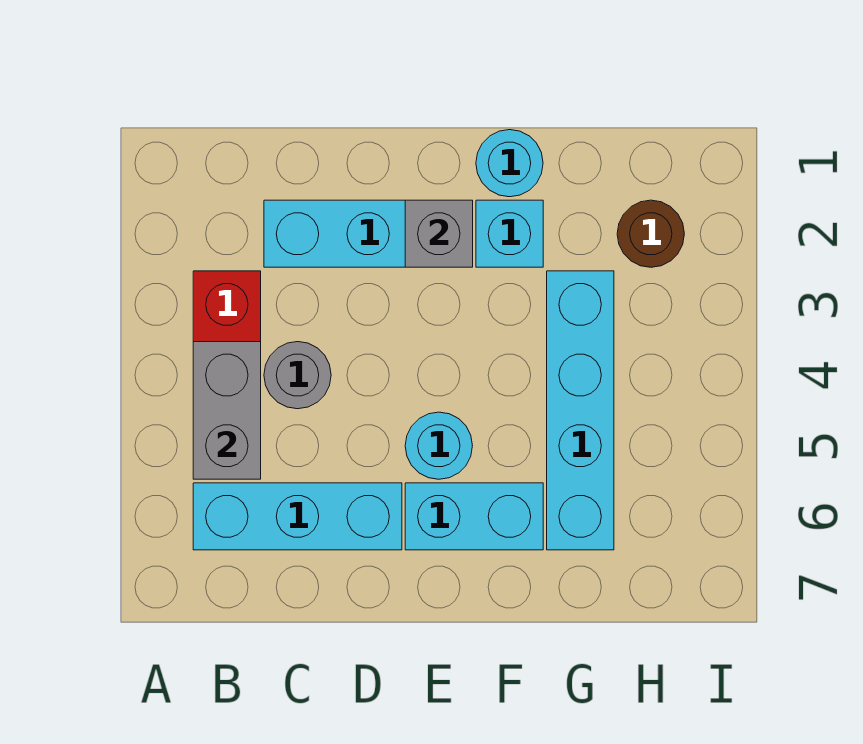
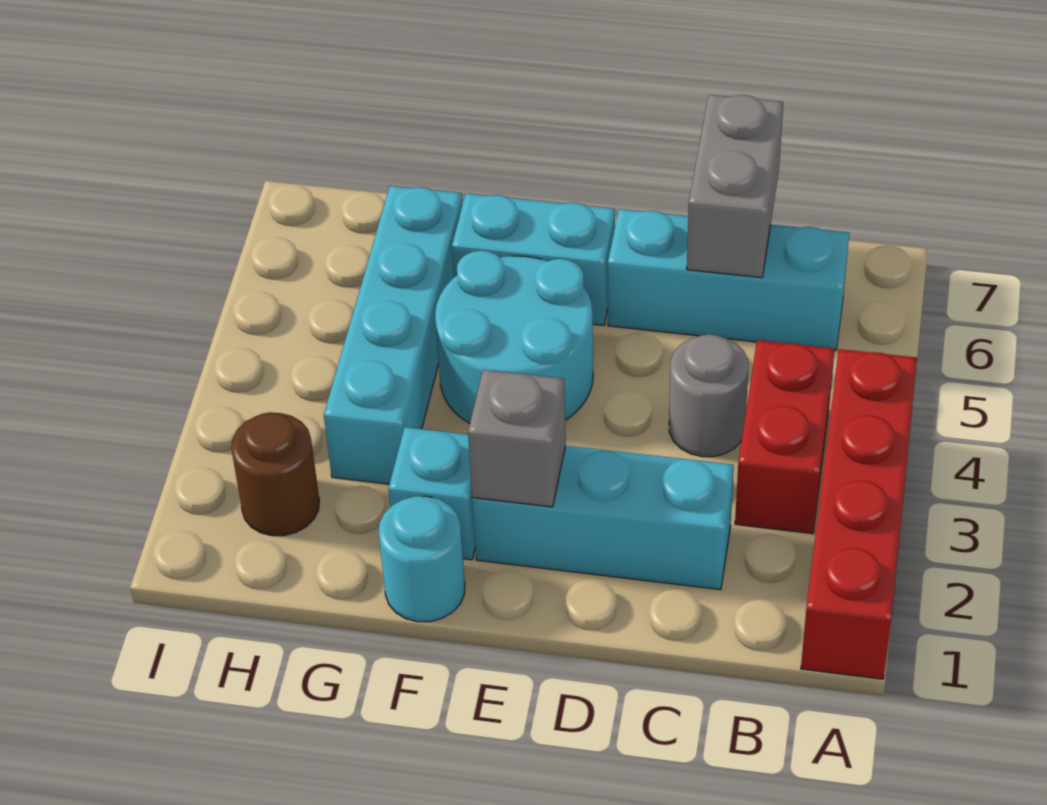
none -> red 1x4 brick [801,349,917,679]
grey 1x2 brick [193,342,261,479] -> grey 1x2 brick moved to [687,95,783,278]
cyan 1x1 round brick [405,412,472,479] -> cyan 2x2 round brick [435,251,593,423]

